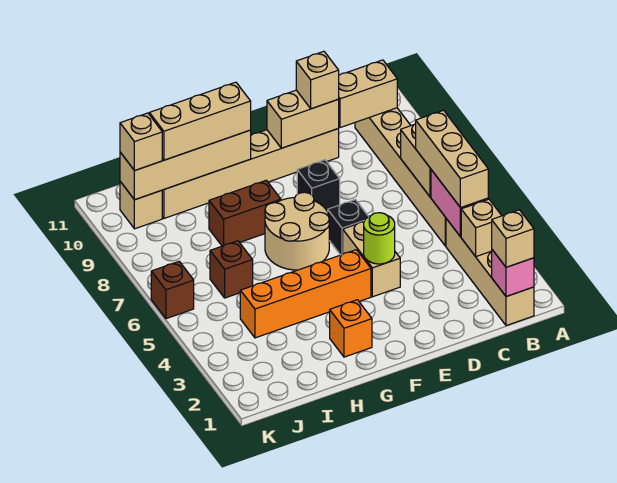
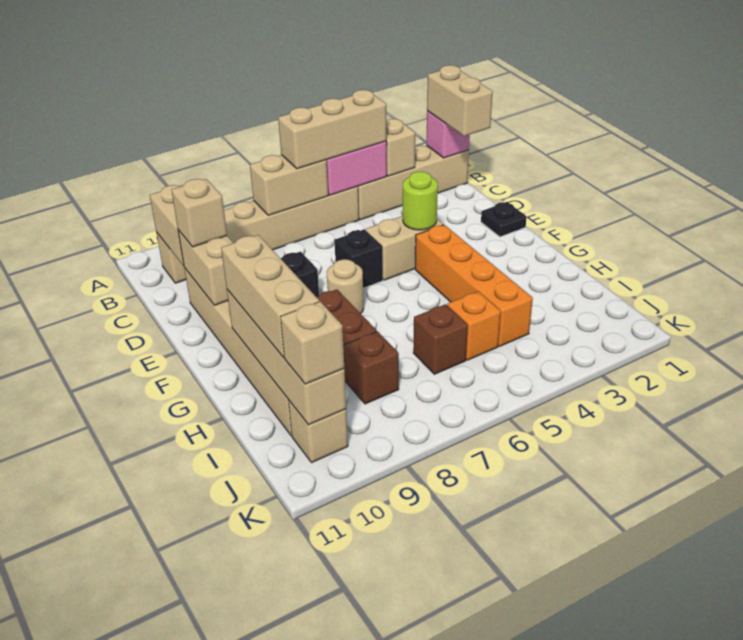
tan 1x1 brick [492,210,534,267] -> tan 1x2 brick [427,65,493,136]
none -> black 1x1 plate [481,202,527,237]
tan 2x2 round brick [265,192,329,270] -> tan 1x1 round brick [327,259,364,314]
orange 1x1 brick [330,300,372,357] -> orange 1x1 brick moved to [447,291,501,360]
brown 1x1 brick [151,261,194,319] -> brown 1x1 brick moved to [344,331,399,404]

